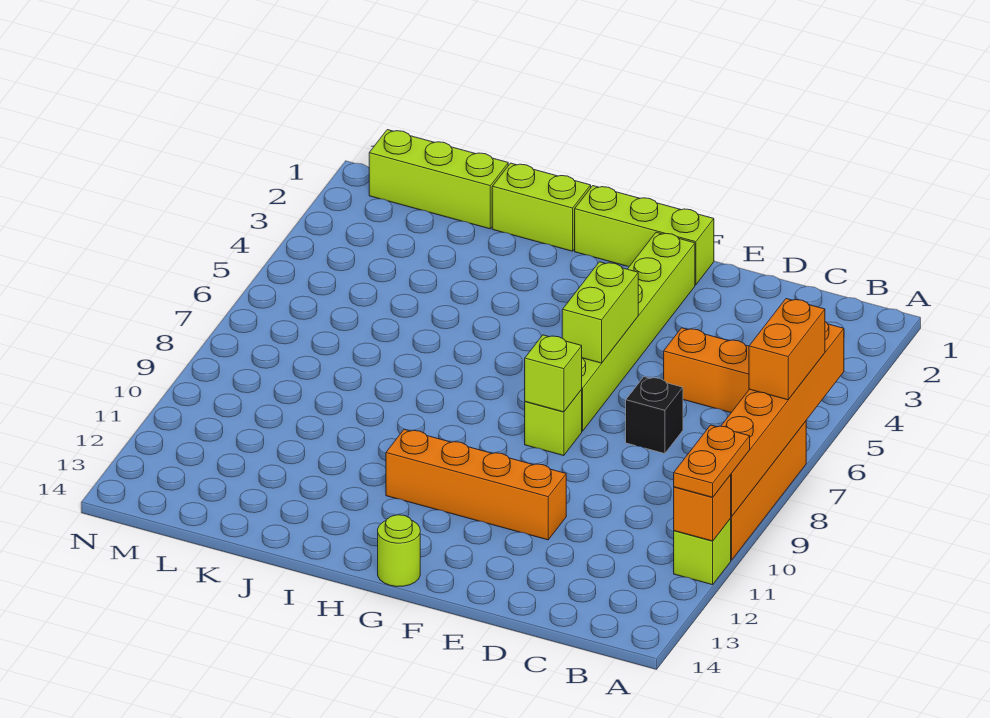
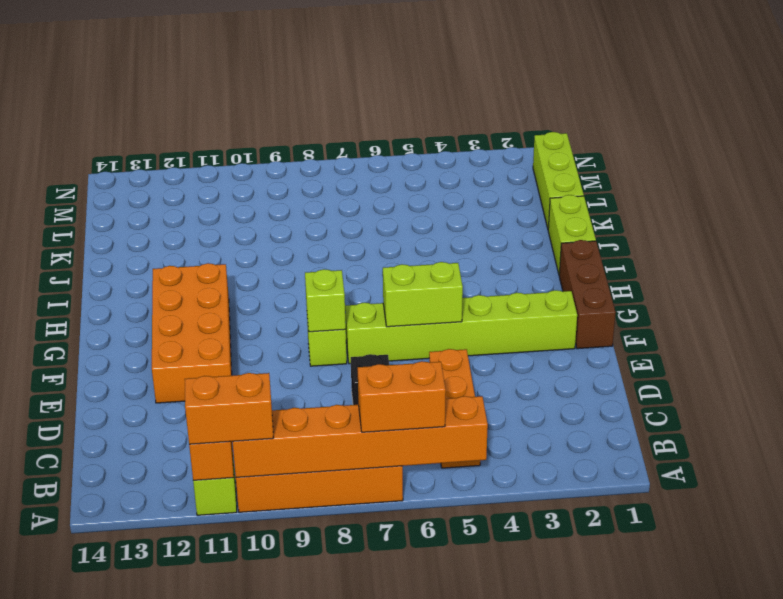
orange 1x2 plate [674,425,750,497] -> orange 1x2 brick [185,373,273,445]
orange 1x4 brick [386,429,566,540] -> orange 2x4 brick [152,263,232,403]
lime 1x3 brick [575,186,714,285] -> brown 1x3 brick [559,240,616,349]
lime 1x1 round brick [378,515,420,587] -> none

